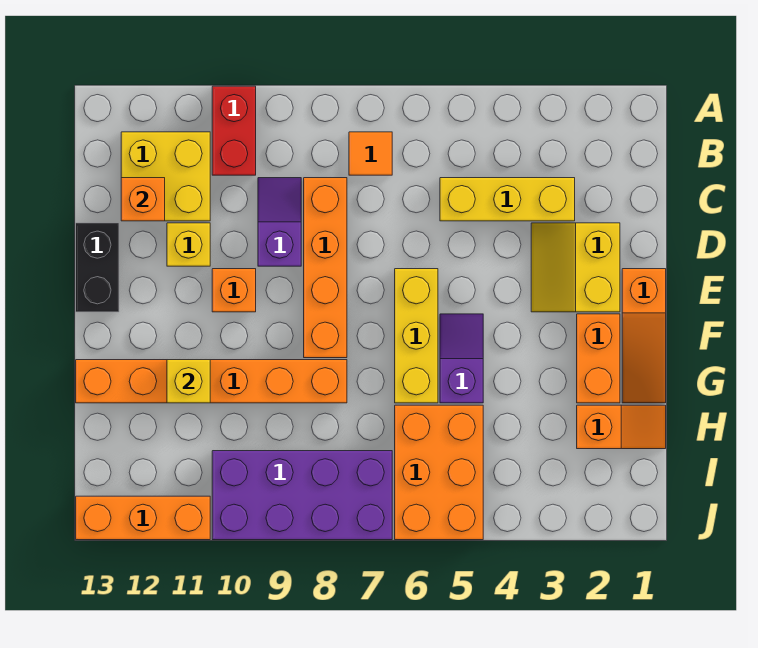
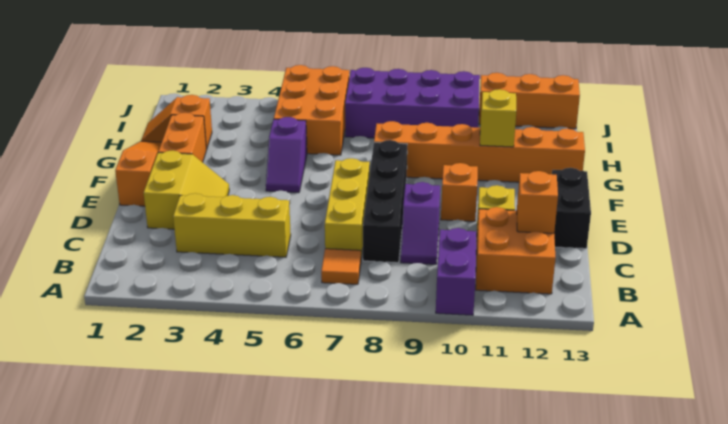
red 1x2 brick [212,86,256,175] -> purple 1x2 brick [436,228,476,315]
yellow 2x2 brick [121,132,210,221] -> orange 2x2 brick [476,207,556,294]
orange 1x4 brick [304,178,347,358] -> black 1x4 brick [363,140,407,263]
yellow 1x3 brick [395,269,438,403] -> yellow 1x3 brick moved to [325,158,370,258]

